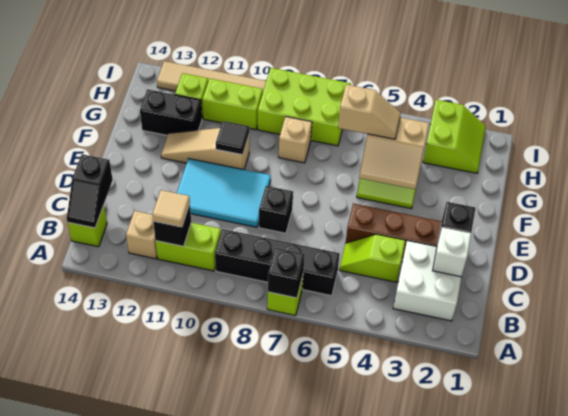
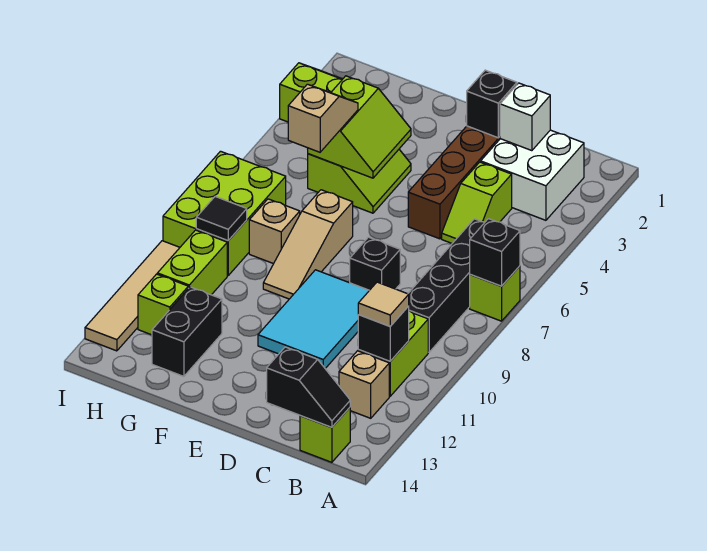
tan 2x2 slope [359,117,429,189] -> lime 2x2 slope [308,76,411,178]
tan 1x3 slope [161,128,249,170] -> tan 1x3 slope moved to [263,190,353,299]
black 1x1 tile [216,121,249,155] -> black 1x1 tile moved to [196,197,247,241]

